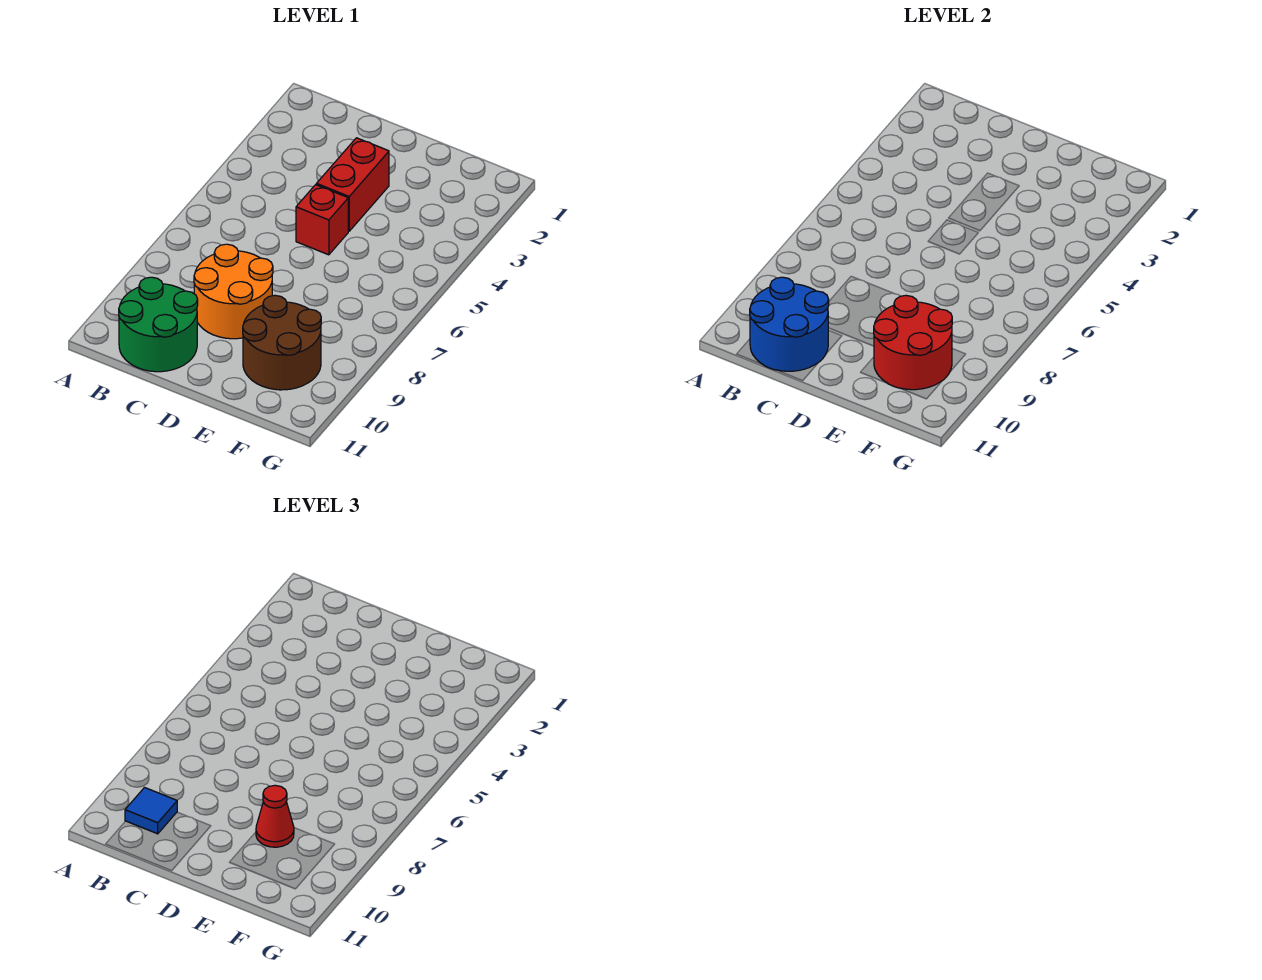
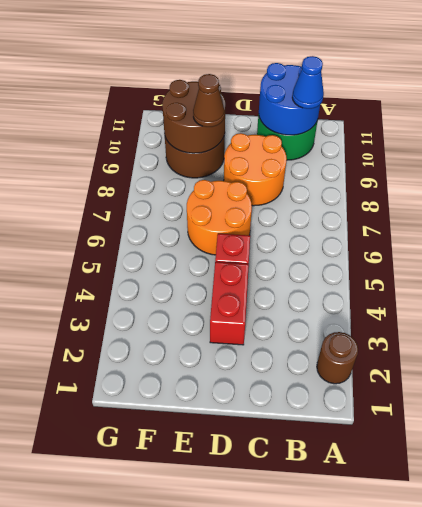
none -> brown 1x1 round brick [317,332,358,384]
blue 1x1 tile [125,788,177,834] -> blue 1x1 cone [292,56,324,109]
none -> orange 2x2 round brick [187,180,252,255]
red 2x2 round brick [874,295,952,390] -> brown 2x2 round brick [162,80,225,153]
red 1x1 cone [256,785,294,847] -> brown 1x1 cone [193,74,225,127]

